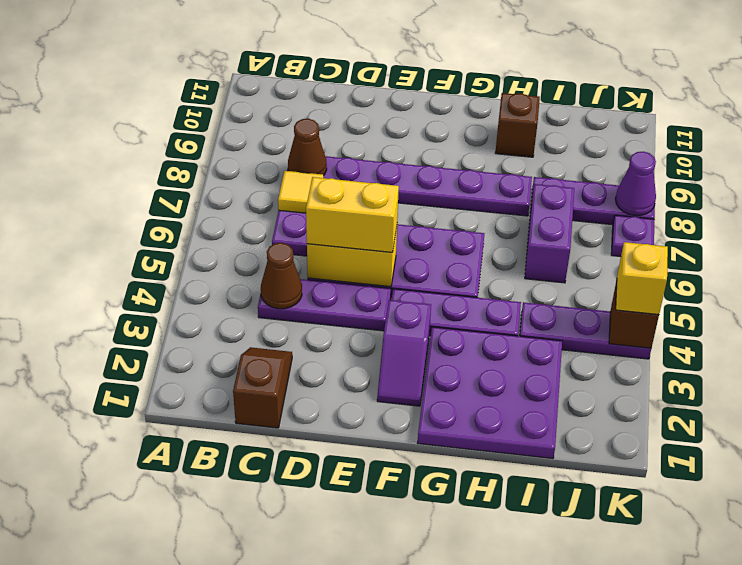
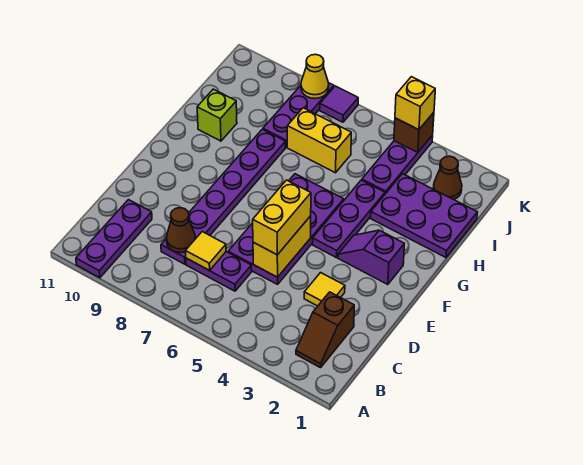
brown 1x2 slope [233,347,292,428] -> brown 1x2 slope turned to [296,292,354,368]
purple 1x3 plate [258,279,391,331] -> purple 1x3 plate moved to [76,200,152,278]
brown 1x1 cone [261,243,302,309] -> brown 1x1 cone moved to [433,156,462,200]
none -> yellow 1x1 tile [304,273,345,306]
purple 1x2 slope [377,300,431,406] -> purple 1x2 slope turned to [338,230,404,285]
purple 3x3 plate [418,327,562,458] -> purple 2x3 plate [371,174,477,257]
brown 1x1 brick [495,93,540,157] -> lime 1x1 brick [197,89,237,141]
purple 1x2 brick [525,184,574,283] -> yellow 1x2 brick [287,108,351,173]
purple 1x1 plate [611,215,655,257] -> purple 1x1 tile [320,86,358,122]
purple 1x1 cone [616,152,656,215] -> yellow 1x1 cone [301,54,329,99]

